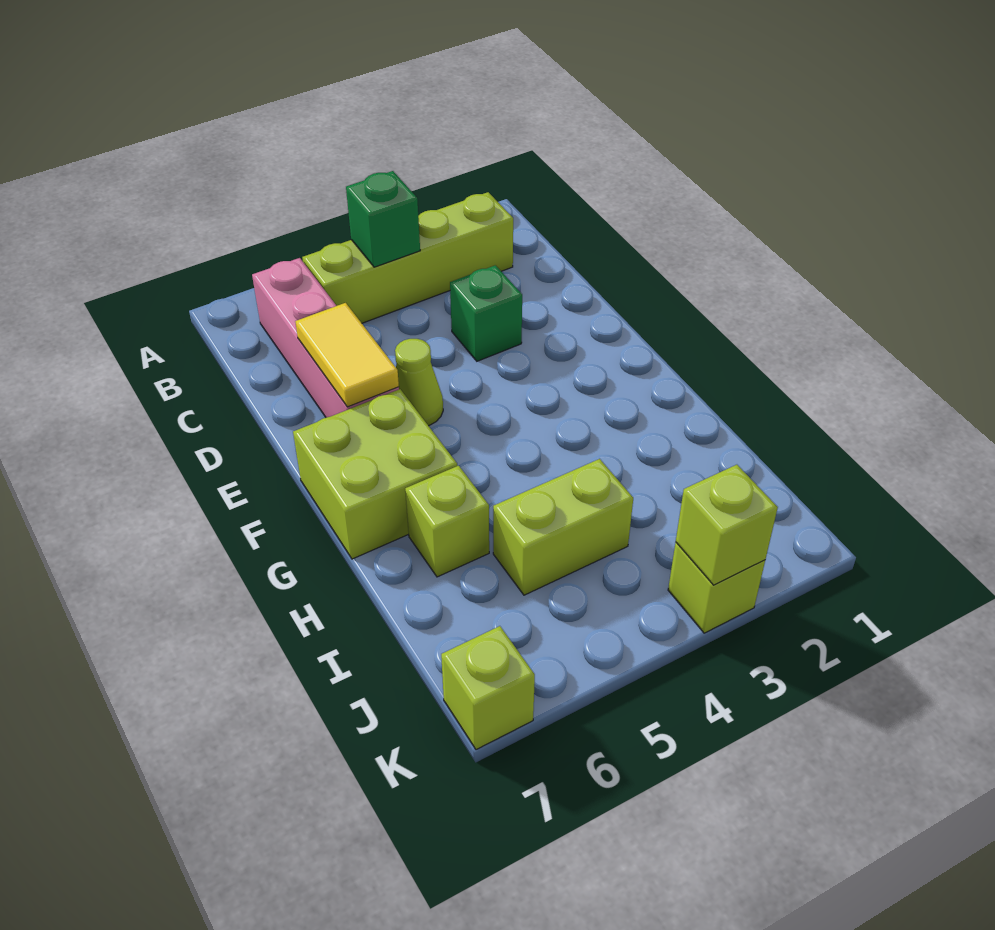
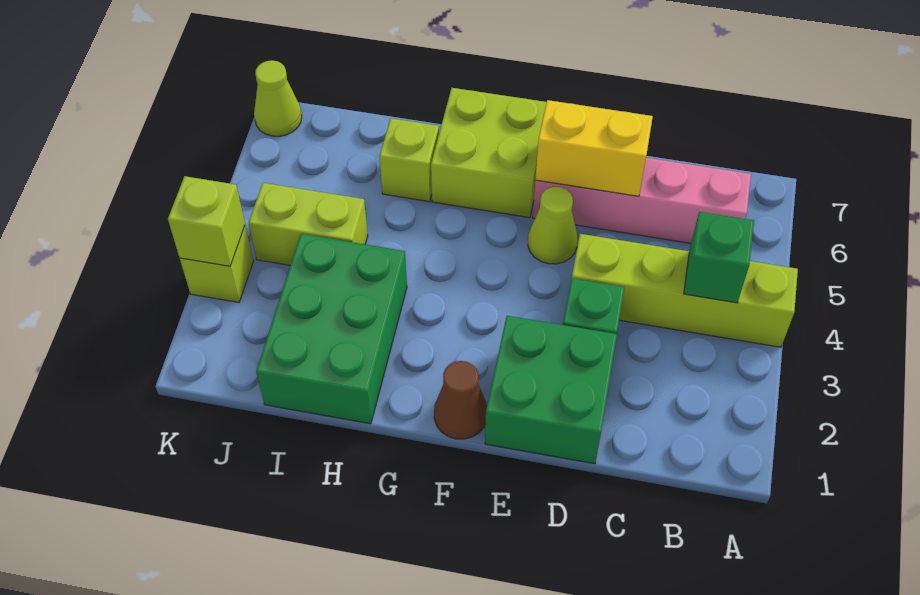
lime 1x4 brick [302,192,513,323] -> lime 1x4 brick turned to [572,234,798,347]
none -> green 2x2 brick [485,316,617,464]
yellow 1x2 tile [295,303,399,407] -> yellow 1x2 brick [535,100,653,196]
none -> brown 1x1 cone [434,361,487,439]
none -> green 2x3 brick [256,234,407,424]
lime 1x2 brick [493,459,633,595] -> lime 1x2 brick turned to [249,183,368,265]
lime 1x1 brick [441,626,535,750] -> lime 1x1 cone [254,60,302,136]

